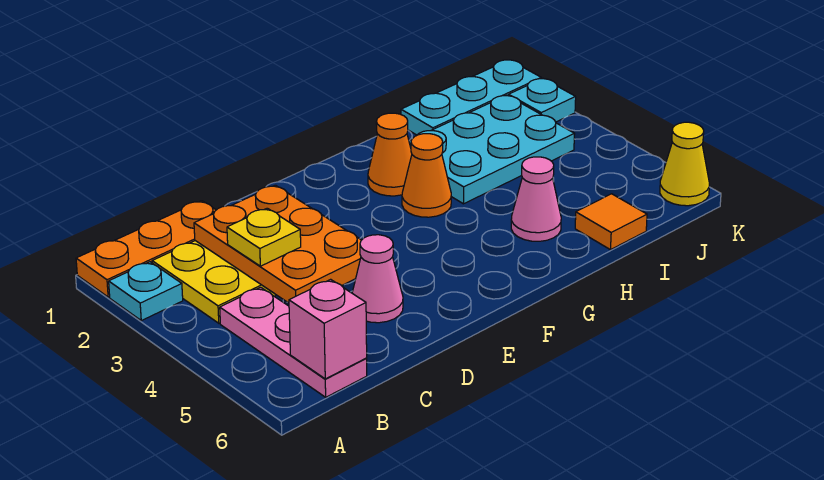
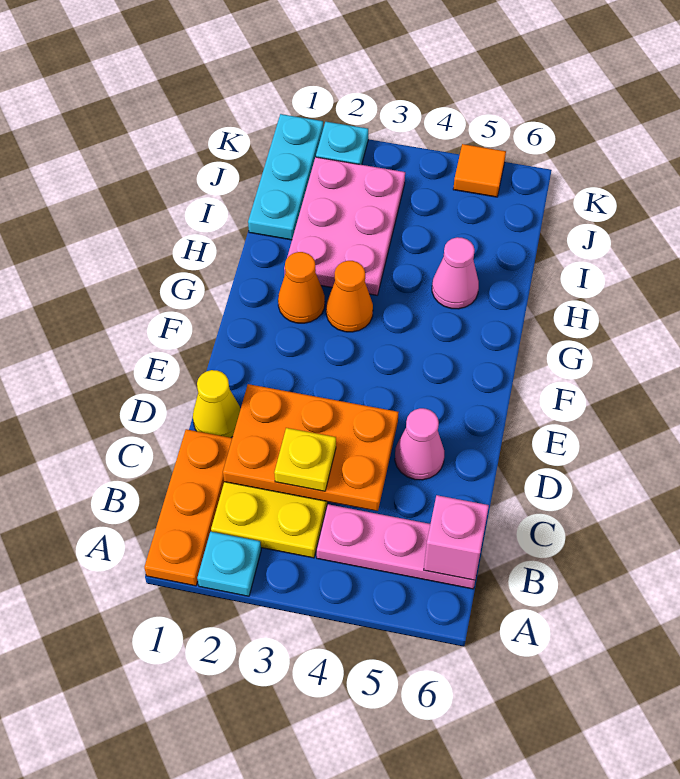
cyan 2x3 plate [409,95,575,204] -> pink 2x3 plate [284,157,405,295]
orange 1x1 tile [575,194,647,250] -> orange 1x1 tile moved to [453,144,506,197]
yellow 1x1 cone [660,122,709,206] -> yellow 1x1 cone moved to [193,370,240,438]

